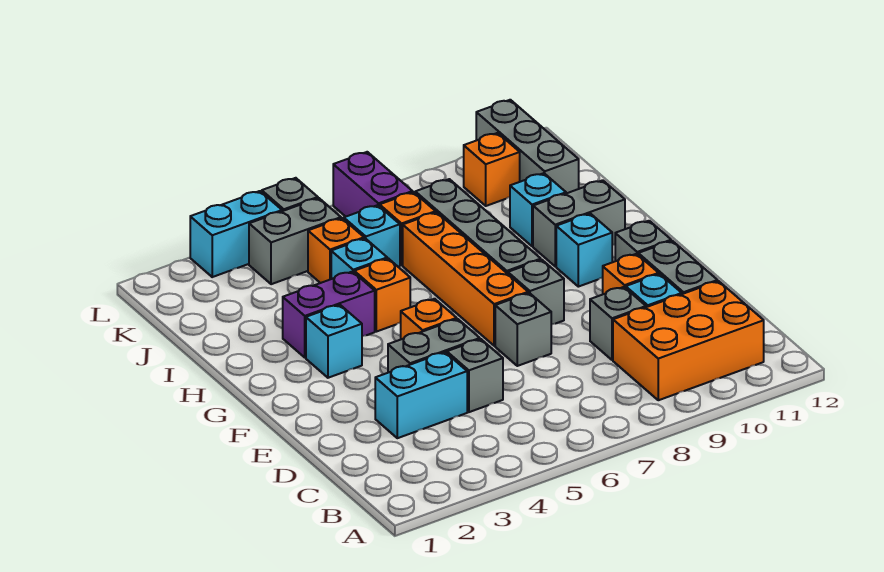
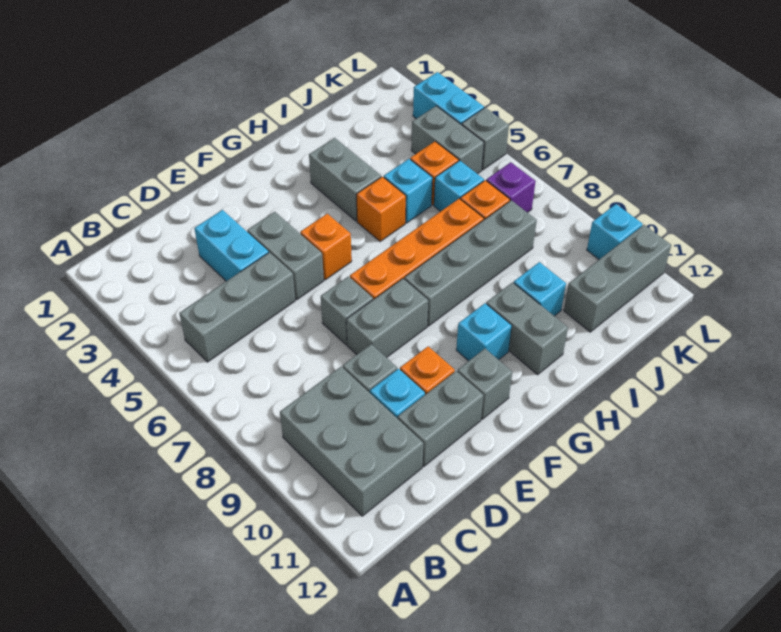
orange 2x3 brick [613,281,764,400] -> grey 2x3 brick [280,367,423,516]
grey 1x1 brick [447,339,503,412] -> grey 1x3 brick [179,252,295,362]
grey 1x1 brick [508,260,564,325] -> grey 1x2 brick [346,279,428,358]
cyan 1x1 brick [306,305,362,378] -> cyan 1x1 brick moved to [587,204,643,259]
purple 1x2 brick [283,272,375,358] -> grey 1x2 brick [309,138,381,221]
purple 1x2 brick [333,152,413,217] -> purple 1x1 brick [486,162,536,213]
orange 1x1 brick [464,133,520,206] -> none

